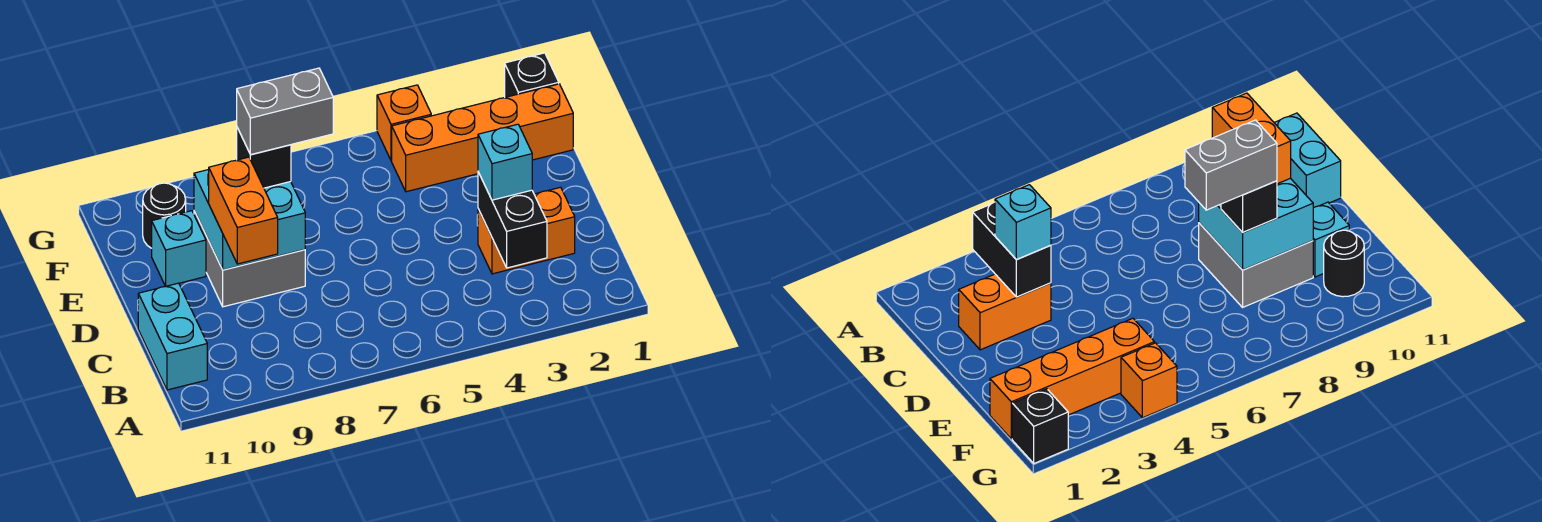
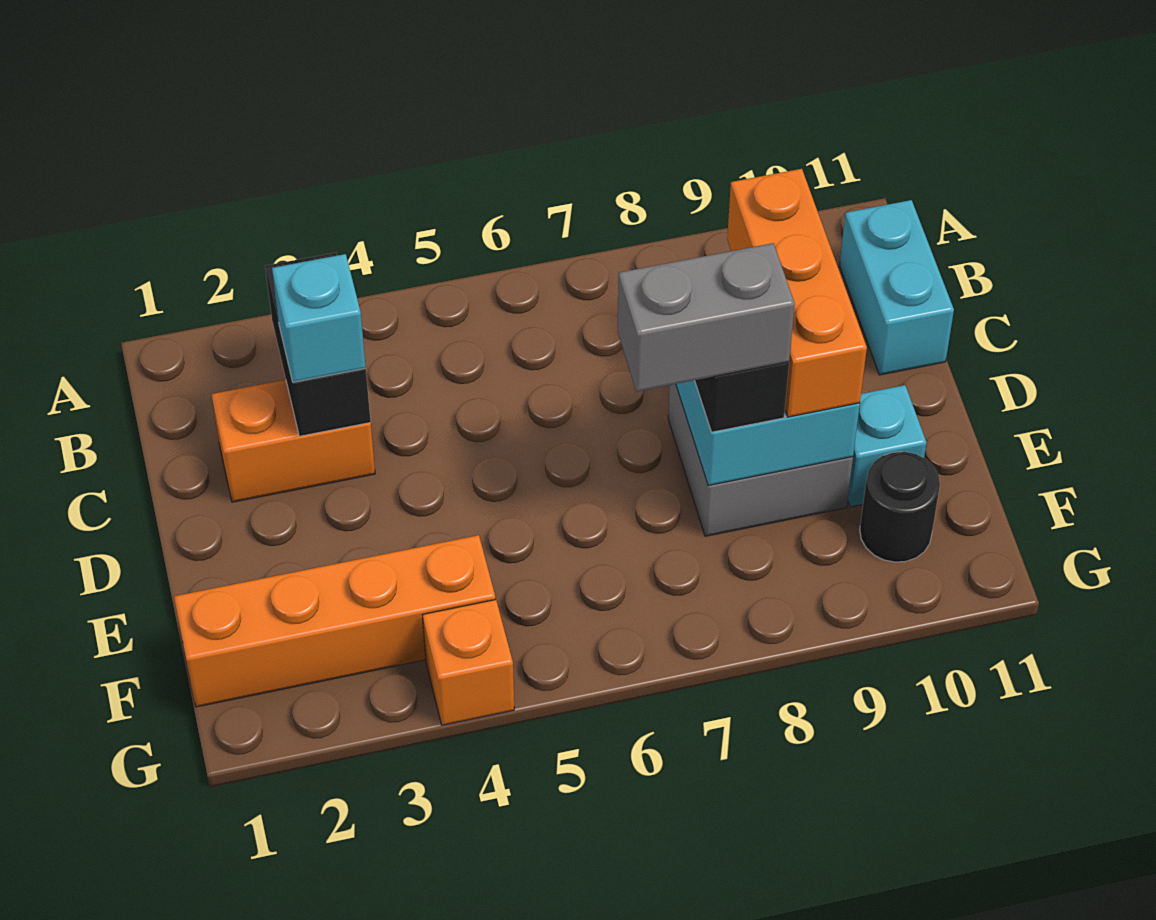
orange 1x2 brick [209,157,278,264] -> orange 1x3 brick [727,169,867,417]
black 1x1 brick [505,53,559,97] -> none

